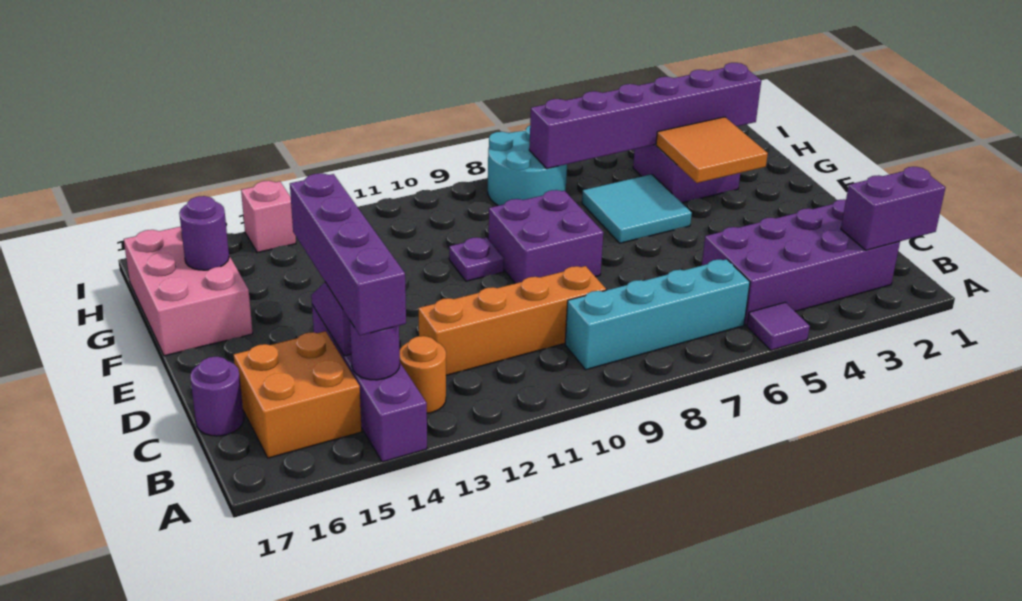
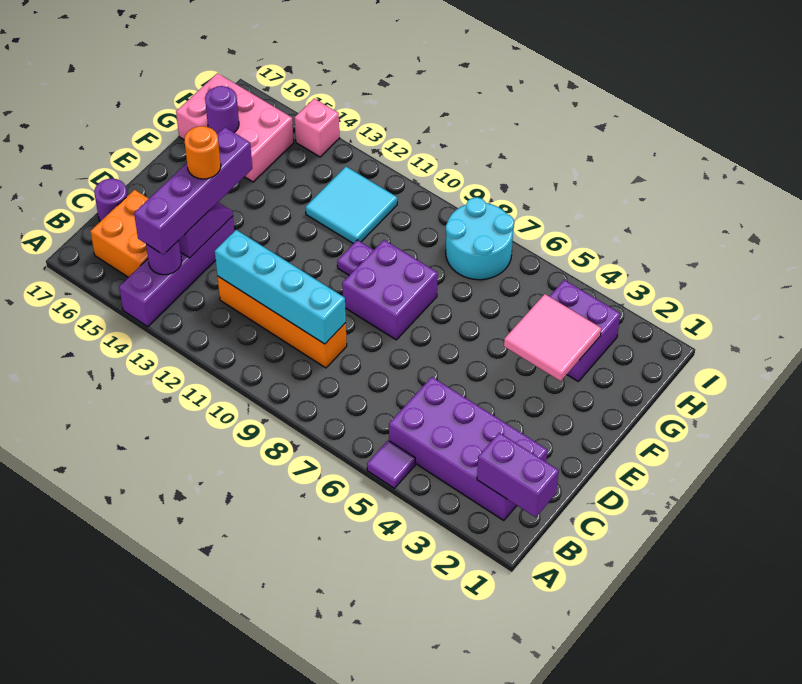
cyan 1x4 brick [565,259,750,370] -> cyan 1x4 brick moved to [215,230,346,344]
orange 1x1 round brick [399,336,446,413] -> orange 1x1 round brick moved to [184,126,221,179]
orange 2x2 tile [656,117,768,183] -> pink 2x2 tile [504,294,601,381]
cyan 2x2 tile [582,174,692,243] -> cyan 2x2 tile moved to [306,167,397,244]
pink 2x3 brick [124,226,253,356] -> pink 2x3 brick turned to [176,73,294,182]
purple 1x6 brick [529,63,761,169] -> none

